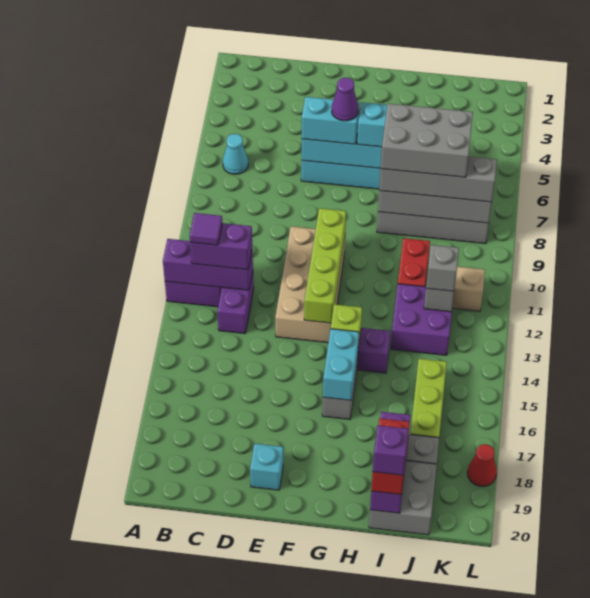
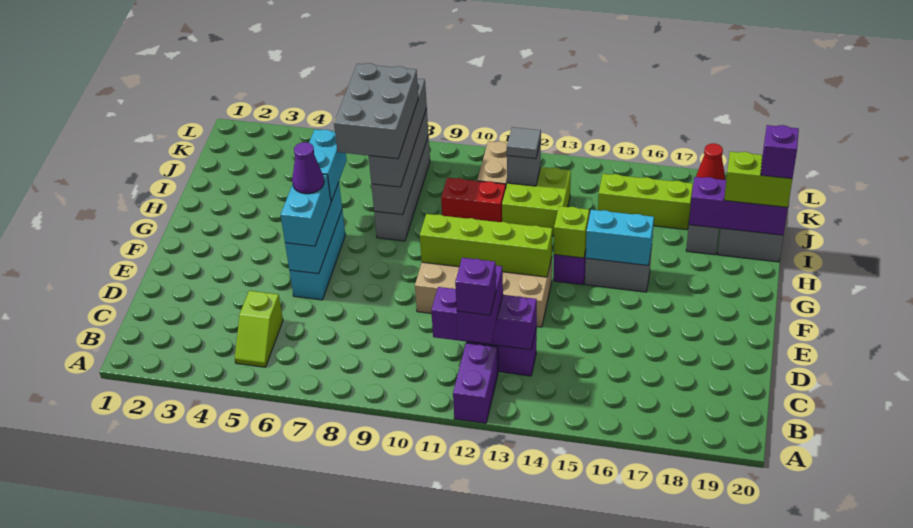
purple 1x3 brick [163,239,253,290] -> purple 1x3 brick turned to [431,287,537,350]
none -> lime 1x2 slope [235,291,283,367]
cyan 1x1 cone [223,134,248,174] -> none
purple 1x1 tile [189,213,222,245] -> purple 1x1 brick [455,258,496,315]
cyan 1x1 brick [250,444,283,490] -> none
purple 2x2 brick [391,284,452,355] -> lime 2x2 brick [502,167,571,236]
red 1x2 brick [371,418,410,495] -> lime 1x2 brick [724,152,792,207]
grey 1x1 brick [426,245,459,291] -> grey 1x1 tile [507,127,541,159]

